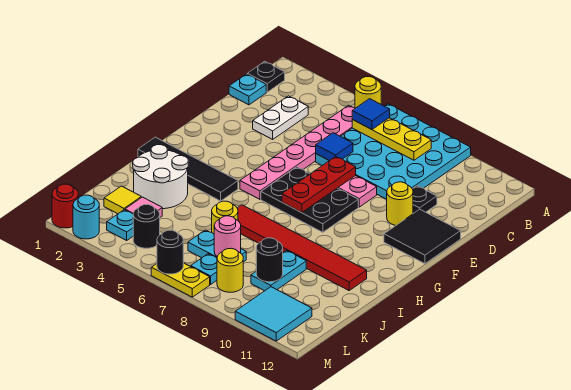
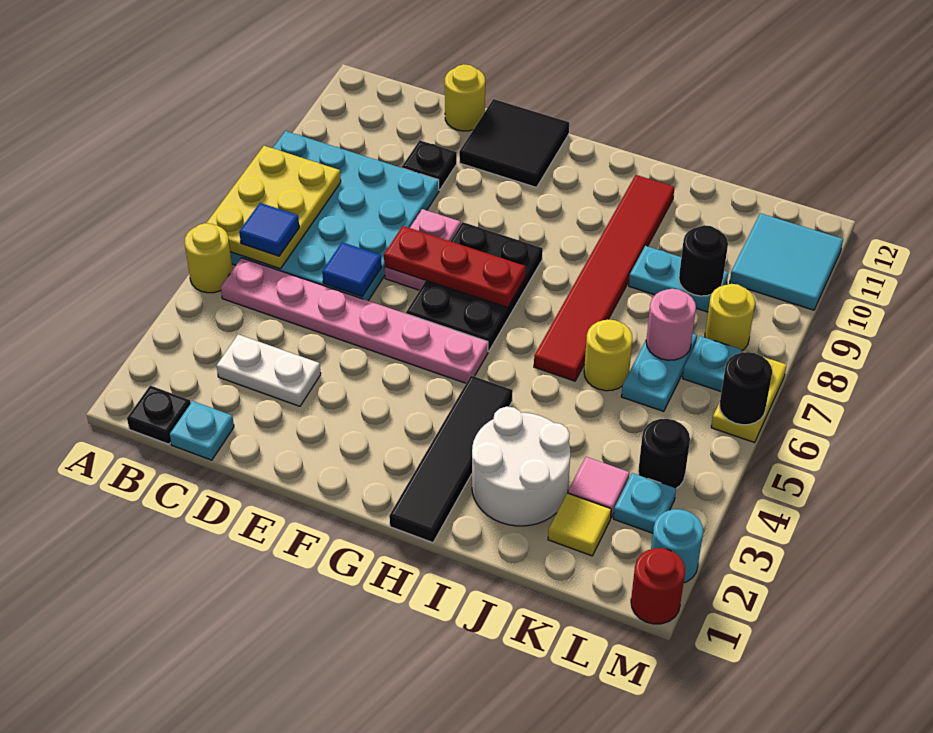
yellow 1x3 plate [352,118,431,160] -> yellow 2x3 plate [207,146,341,269]
yellow 1x1 round brick [387,182,413,225] -> yellow 1x1 round brick moved to [445,64,485,131]

